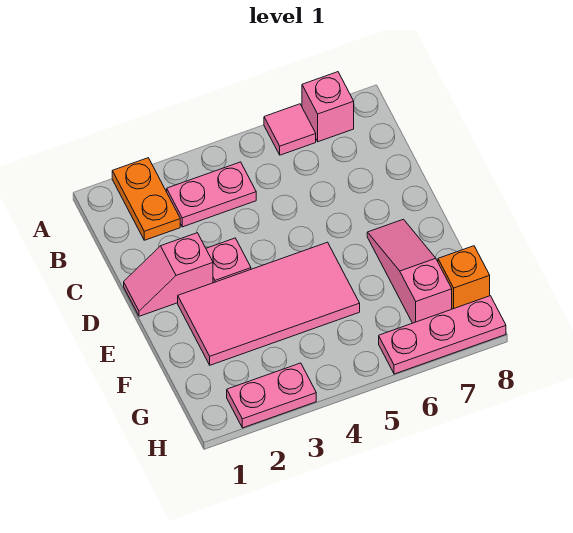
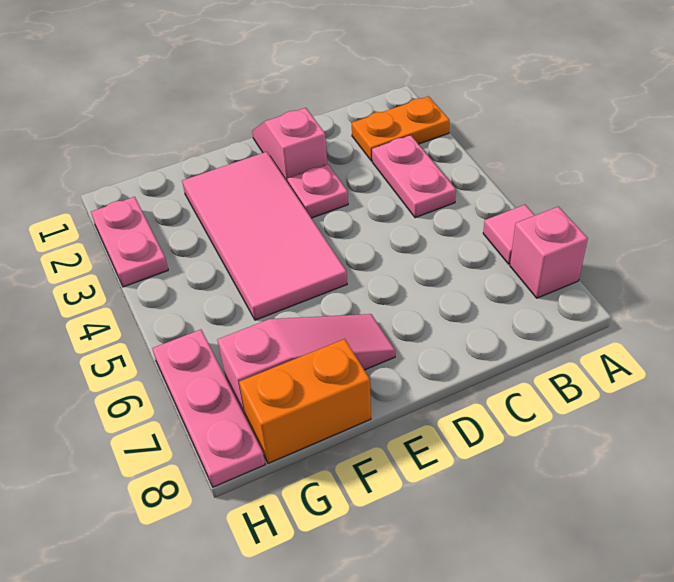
orange 1x1 brick [438,246,490,309] -> orange 1x2 brick [239,339,371,463]

